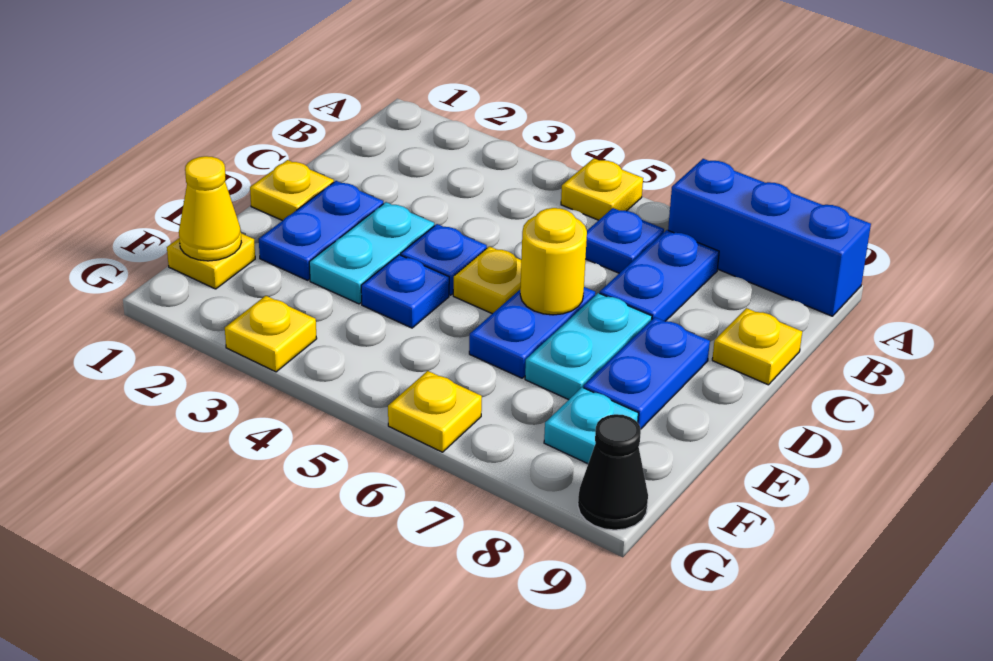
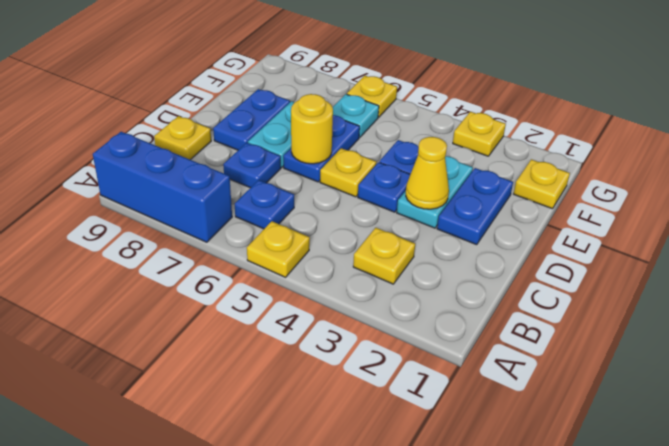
blue 1x2 plate [600,230,719,321] -> blue 1x1 plate [223,143,281,188]
yellow 1x1 plate [250,160,334,221] -> yellow 1x1 plate moved to [353,228,415,284]
yellow 1x1 cone [179,156,241,261] -> yellow 1x1 cone moved to [406,137,449,209]
cyan 1x1 plate [544,387,638,464] -> cyan 1x1 plate moved to [333,94,379,138]
black 1x1 cone [578,414,648,530] -> none

